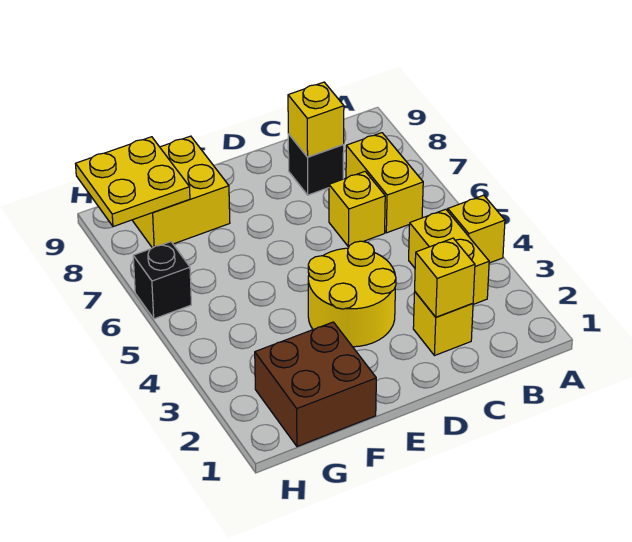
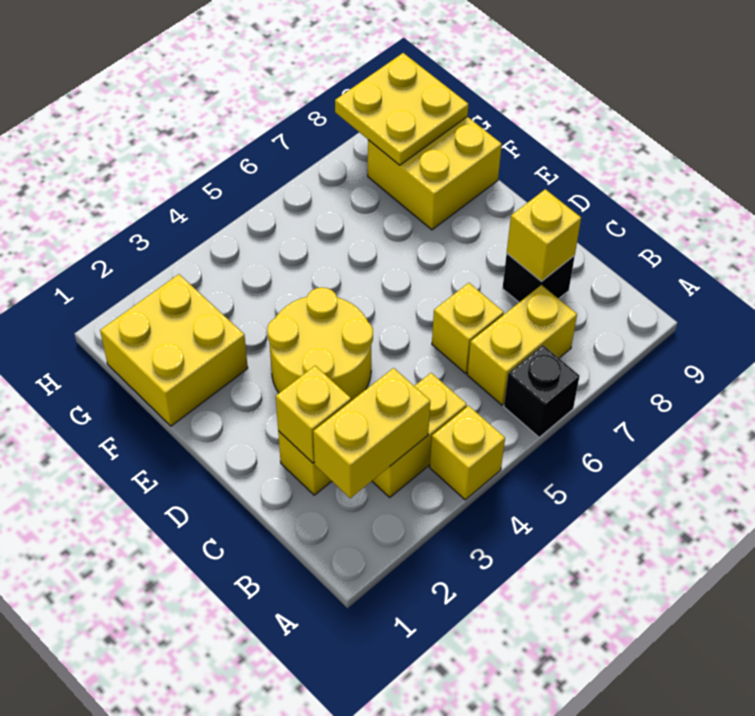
none -> yellow 1x2 brick [313,368,430,498]
brown 2x2 brick [255,322,376,446] -> yellow 2x2 brick [100,274,248,426]
black 1x1 brick [133,242,191,319] -> black 1x1 brick moved to [504,345,580,437]

